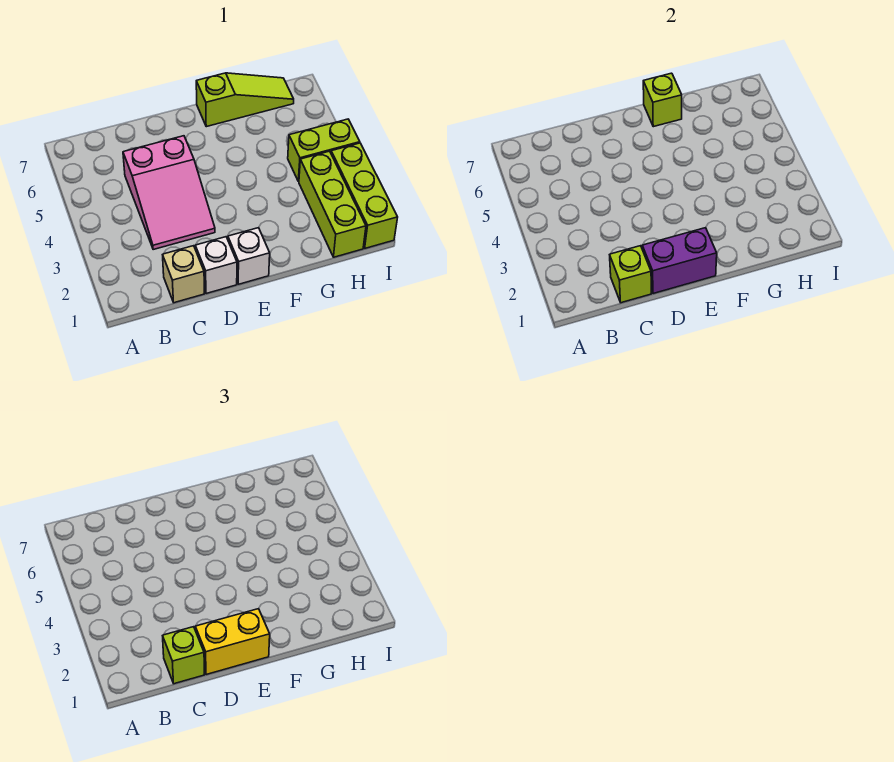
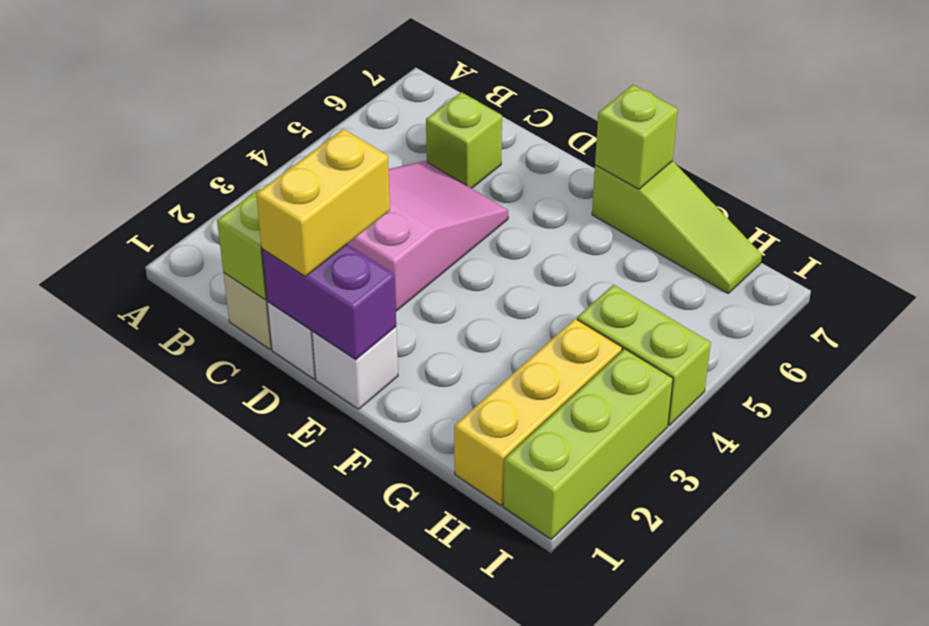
lime 1x1 brick [163,627,204,684] -> lime 1x1 brick moved to [426,92,502,188]
pink 2x3 slope [123,136,215,250] -> pink 2x3 slope turned to [348,161,508,311]
yellow 1x2 brick [195,609,270,675] -> yellow 1x2 brick turned to [256,129,390,276]
lime 1x3 brick [299,151,366,257] -> yellow 1x3 brick [454,319,622,505]

